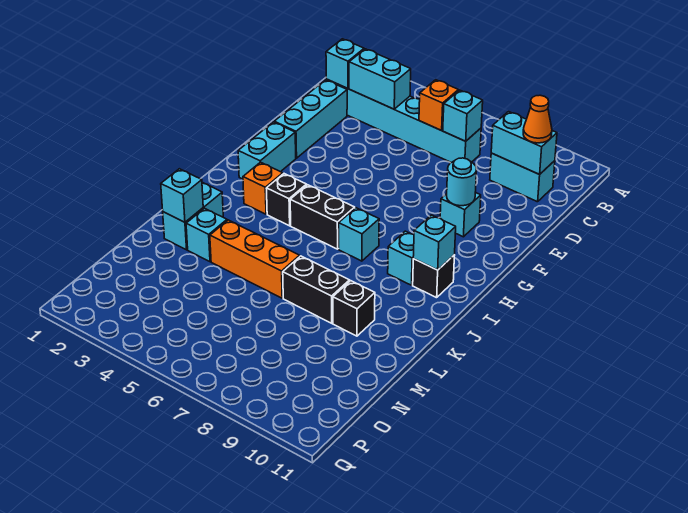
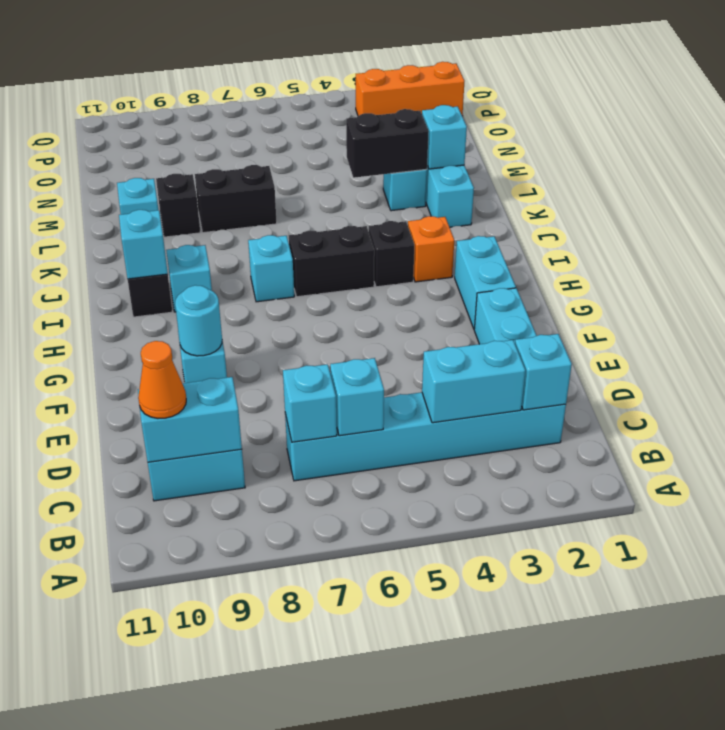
orange 1x1 brick [419,80,458,131] -> cyan 1x1 brick [330,358,384,436]
none -> black 1x2 brick [346,109,429,178]
orange 1x3 brick [210,220,300,298] -> orange 1x3 brick moved to [356,62,464,116]
none -> cyan 1x1 brick [117,178,158,215]

